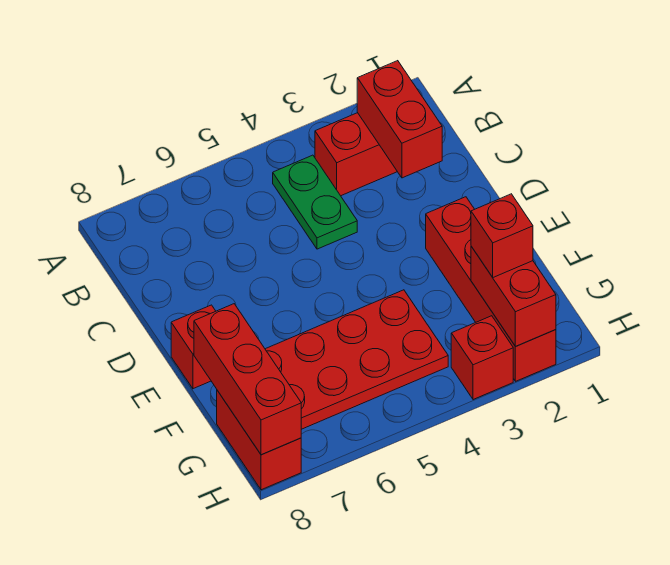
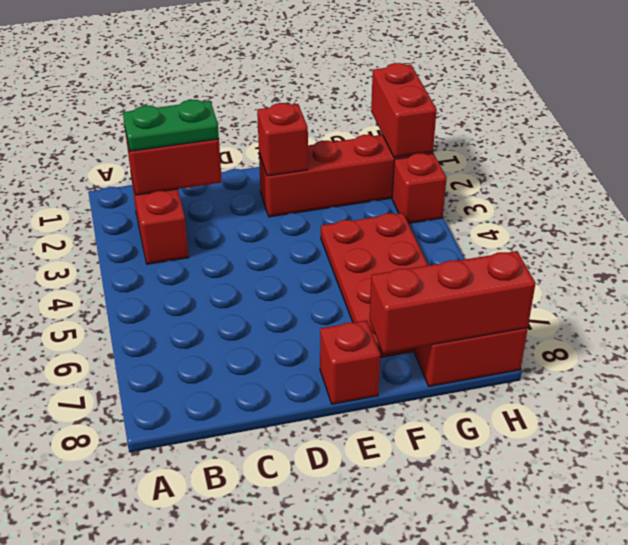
green 1x2 plate [273,155,357,249] -> green 1x2 plate moved to [123,100,219,151]
red 1x2 brick [471,246,556,347] -> red 1x2 brick turned to [371,63,437,158]
red 1x1 brick [471,194,533,277] -> red 1x1 brick moved to [257,103,308,176]

